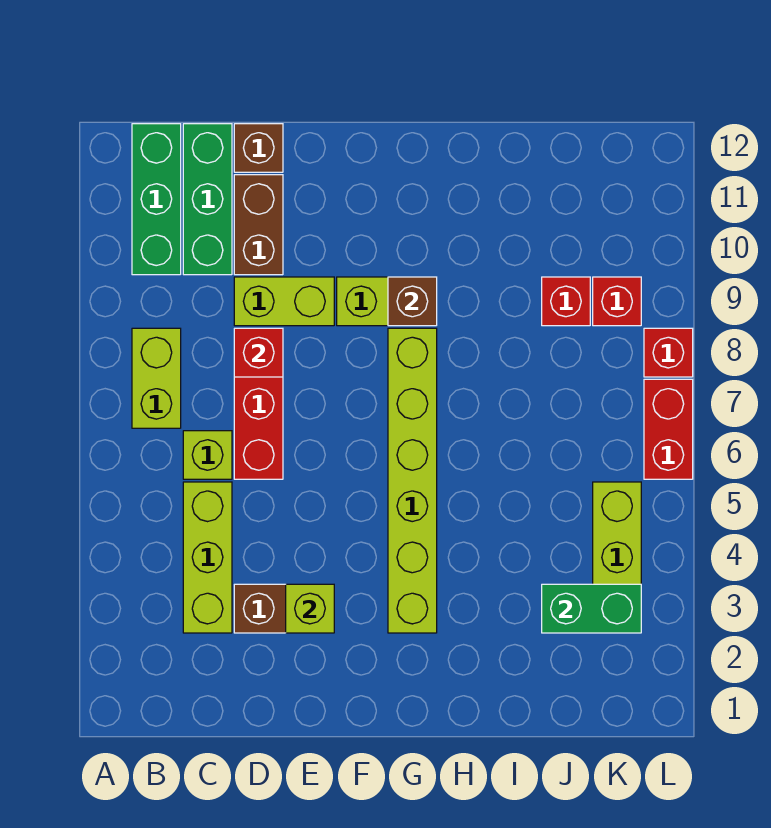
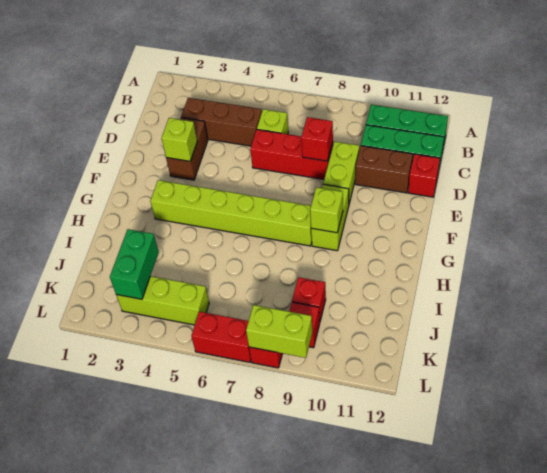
lime 1x2 brick [132,328,181,428] -> lime 1x2 brick moved to [246,305,312,358]
lime 1x3 brick [183,482,232,633] -> brown 1x3 brick [181,98,262,146]
brown 1x1 brick [234,124,283,172] -> red 1x1 brick [408,154,440,197]
brown 1x1 brick [388,277,437,326] -> lime 1x1 brick [310,187,343,233]

